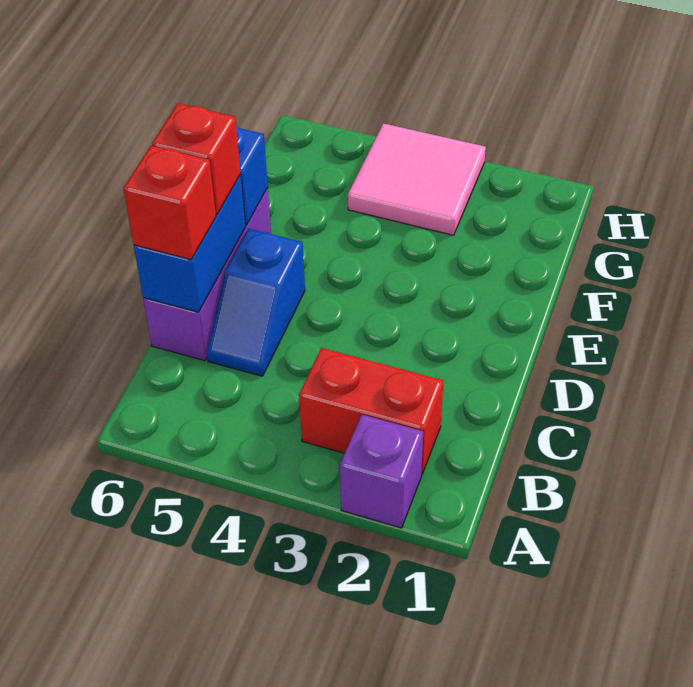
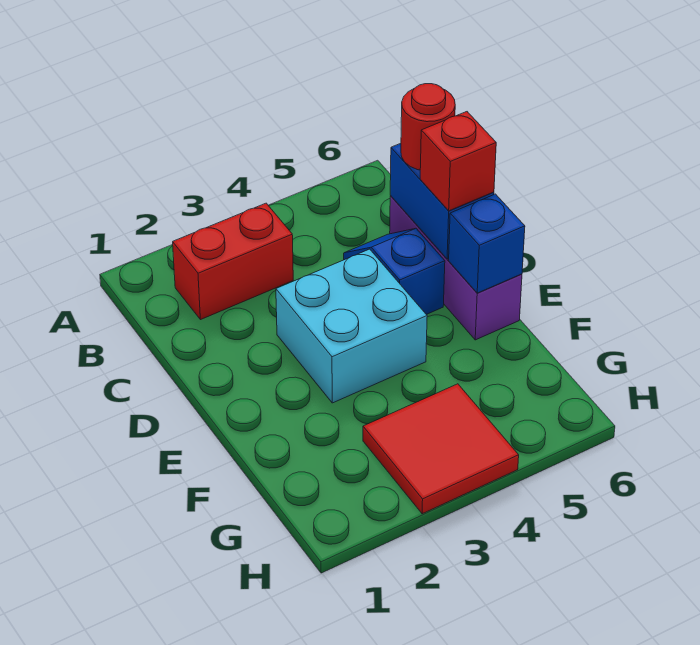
purple 1x1 brick [340,415,423,528] -> none
red 1x1 brick [123,146,216,259] -> red 1x1 round brick [401,84,455,170]
none -> cyan 2x2 brick [276,249,427,403]
pink 2x2 tile [348,123,486,235] -> red 2x2 tile [363,384,519,514]

